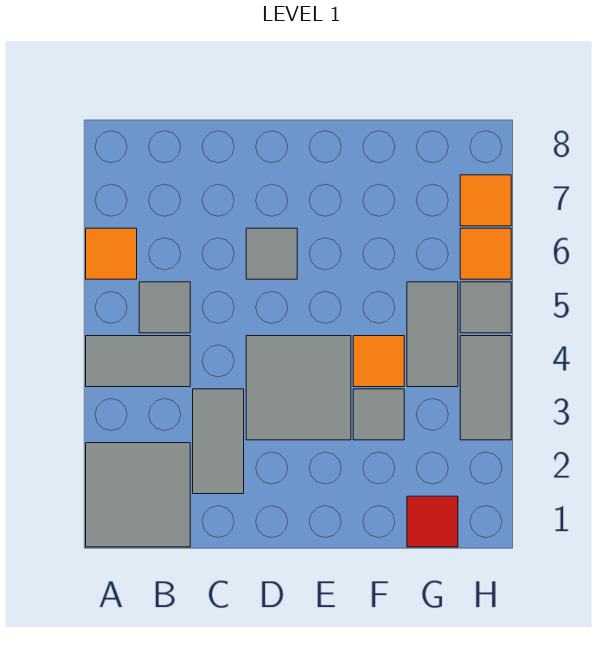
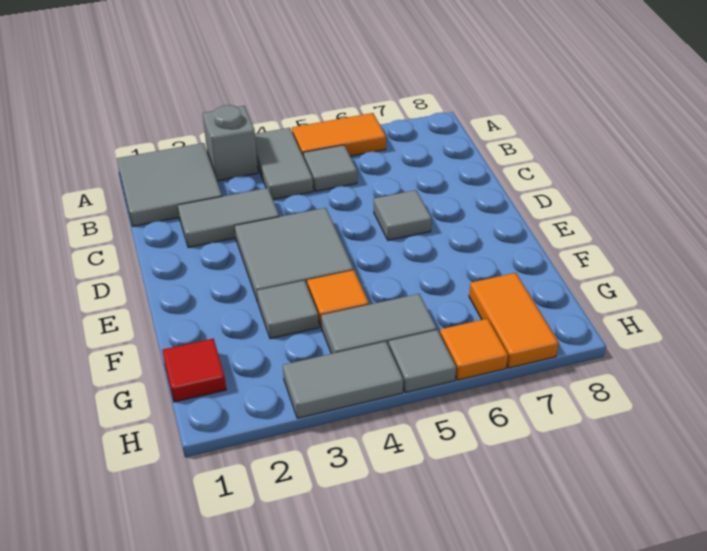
none -> grey 1x1 brick [203,105,258,181]
orange 1x1 tile [86,228,137,279] -> orange 1x2 tile [292,113,386,157]
orange 1x1 tile [460,175,511,226] -> orange 1x2 tile [469,273,559,368]

